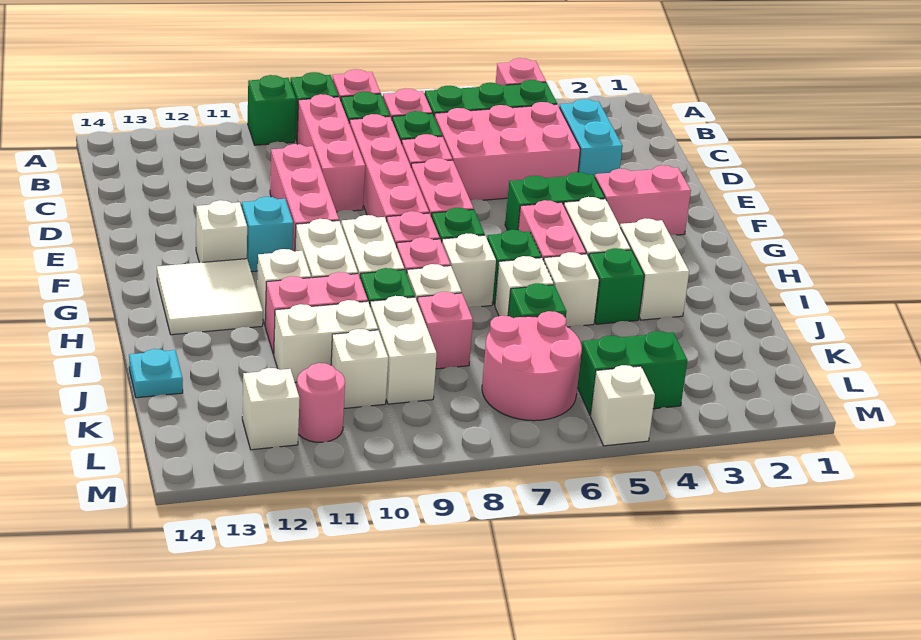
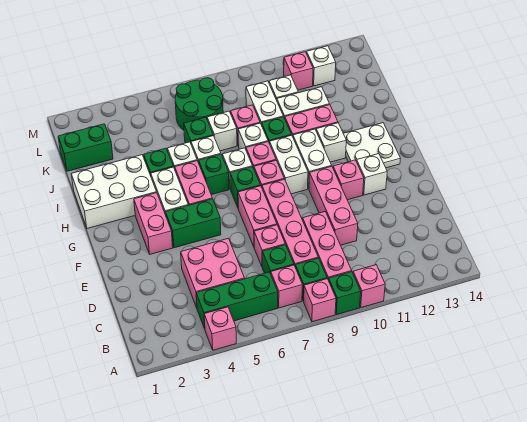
green 1x1 brick [248,75,296,145] -> pink 1x1 brick [353,265,385,308]
cyan 1x2 brick [559,99,623,177] -> none
pink 2x3 brick [434,102,580,200] -> pink 2x2 brick [181,238,245,308]
pink 1x2 brick [595,165,691,235] -> pink 1x2 brick turned to [134,193,173,254]
cyan 1x1 brick [242,197,293,272] -> pink 1x1 brick [333,160,364,200]
white 2x2 tile [157,259,263,335] -> white 2x2 plate [343,123,401,168]
white 1x2 brick [620,219,689,320] -> white 2x3 brick [71,155,157,228]
cyan 1x1 plate [129,349,183,398] -> none
pink 2x2 round brick [482,311,582,421] -> green 2x2 round brick [175,78,223,130]
green 1x2 brick [577,331,687,415] -> green 1x2 brick moved to [58,124,113,171]
pink 1x1 round brick [297,363,345,442] -> pink 1x1 brick [284,52,313,90]
white 1x1 brick [591,365,655,446] -> white 1x1 brick moved to [207,111,237,151]

